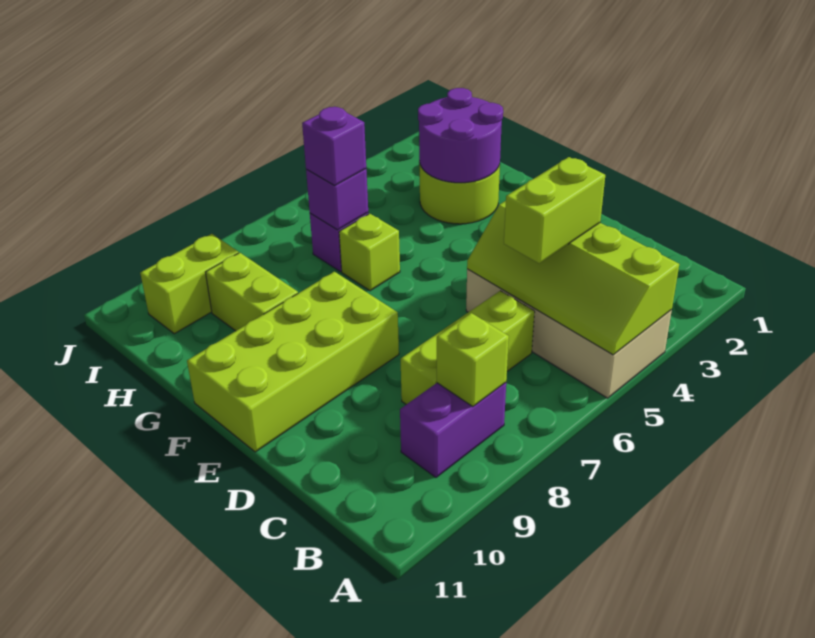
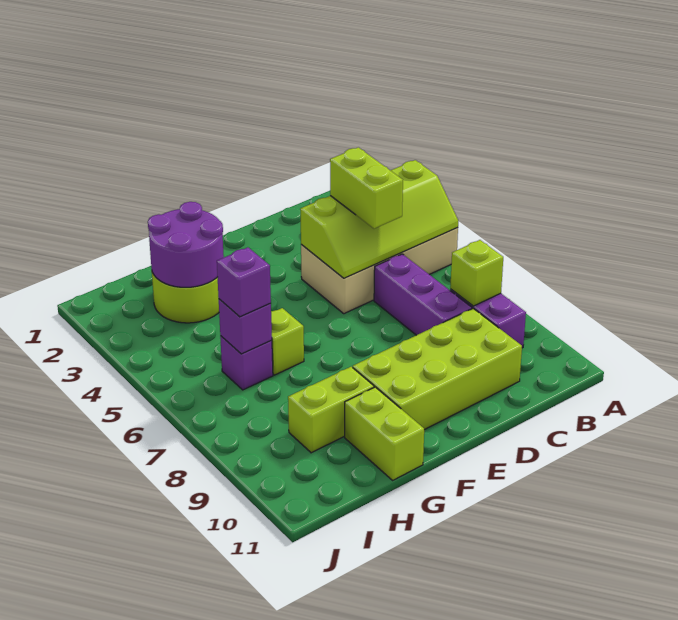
lime 1x3 brick [401,291,535,404] -> purple 1x3 brick [374,254,472,335]
lime 2x4 brick [187,272,399,452] -> lime 2x4 brick turned to [353,308,522,430]
lime 1x2 brick [140,234,239,334] -> lime 1x2 brick moved to [345,387,424,480]

